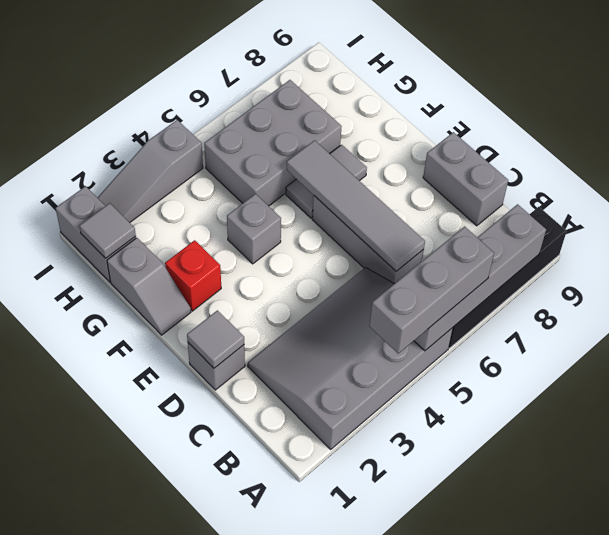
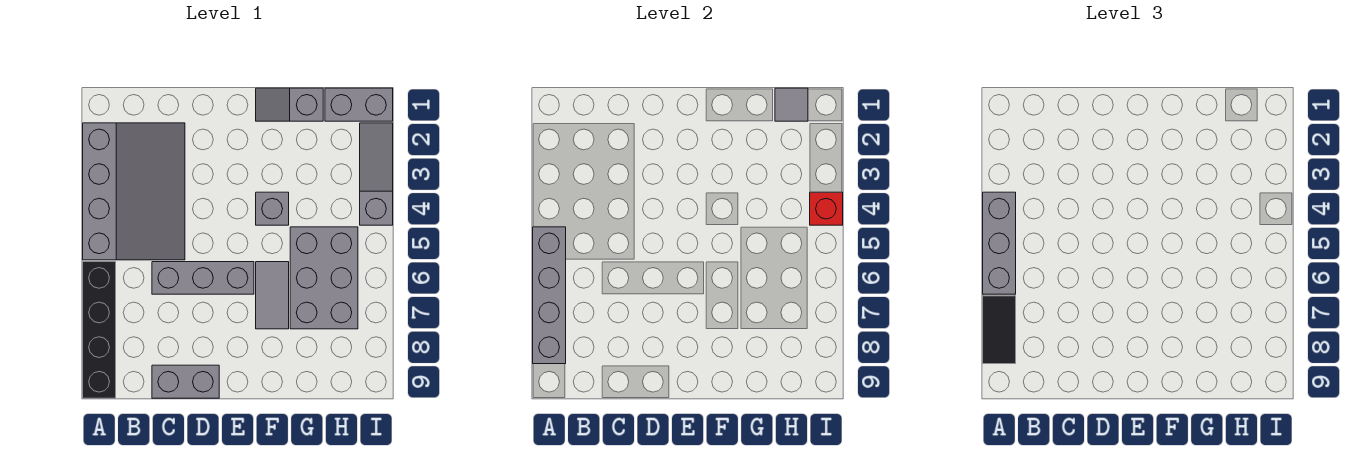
none -> black 1x2 tile [983,296,1016,364]
grey 1x4 tile [287,140,425,271] -> none
grey 1x1 brick [188,343,245,390] -> none
grey 1x1 tile [187,310,244,368] -> none
red 1x1 brick [165,240,221,311] -> red 1x1 brick moved to [810,192,843,225]

